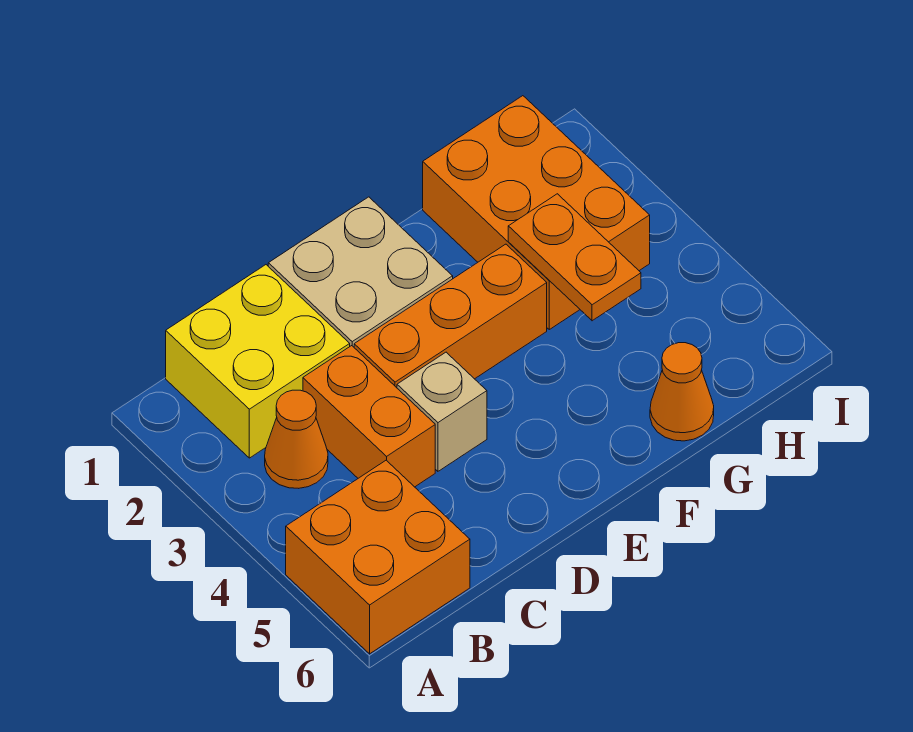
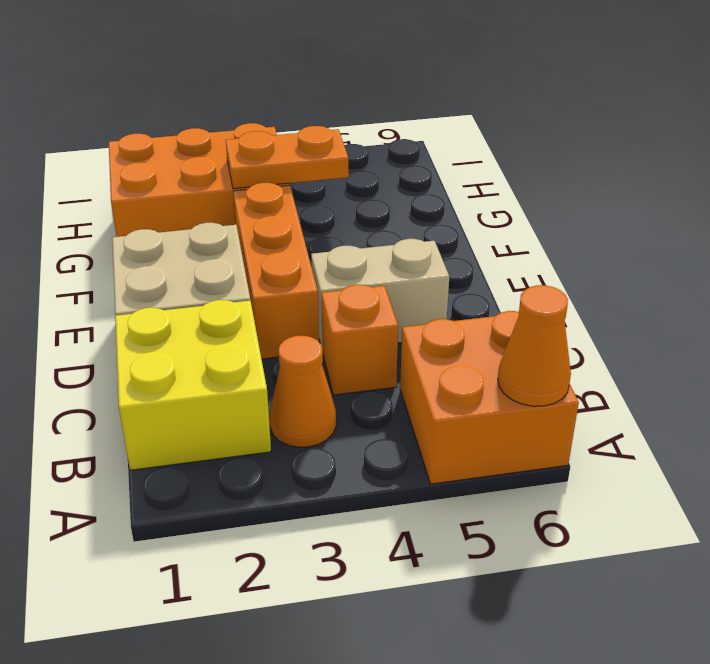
orange 1x2 brick [303,346,435,487] -> orange 1x1 brick [321,285,398,395]
tan 1x1 brick [397,352,487,471] -> tan 1x2 brick [311,239,449,351]
orange 1x1 cone [650,343,714,441] -> orange 1x1 cone moved to [498,285,571,406]

